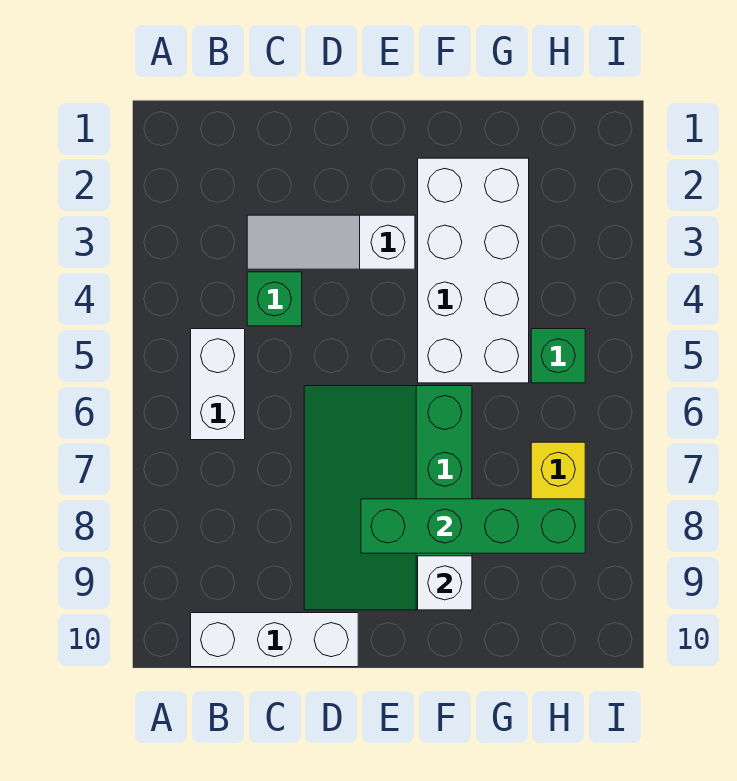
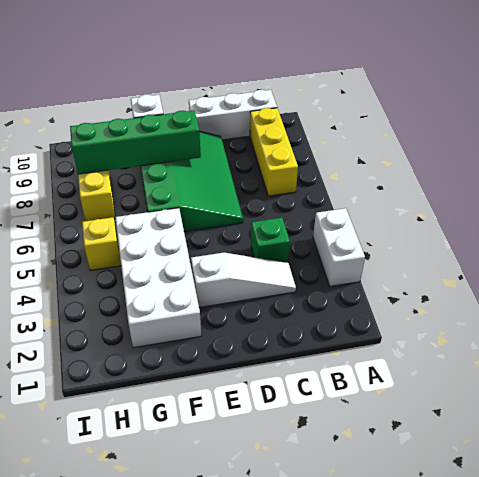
white 1x2 brick [191,329,245,440] -> white 1x2 brick moved to [313,208,365,287]
none -> yellow 1x3 brick [250,108,298,196]
green 1x1 brick [531,329,585,383] -> yellow 1x1 brick [82,217,121,271]

